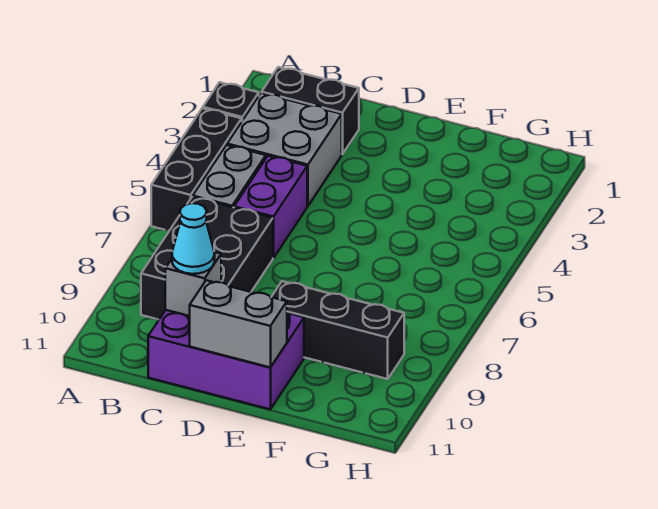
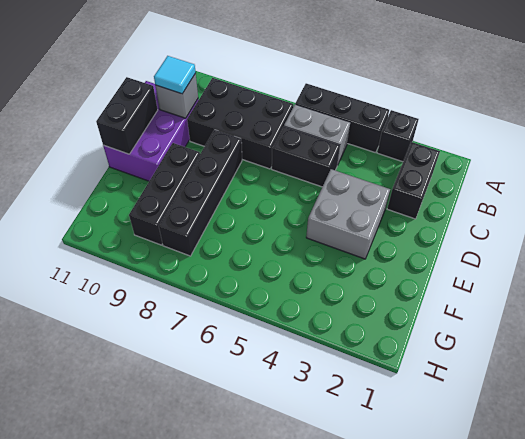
grey 2x2 brick [227,93,342,206] -> grey 2x2 brick moved to [306,169,390,259]
purple 1x2 brick [234,156,307,258] -> black 1x2 brick [272,126,340,187]
cyan 1x1 cone [172,203,215,274] -> cyan 1x1 tile [154,56,196,94]
none -> black 1x4 brick [159,130,242,256]
grey 1x2 brick [190,280,287,367] -> black 1x2 brick [96,77,158,154]

